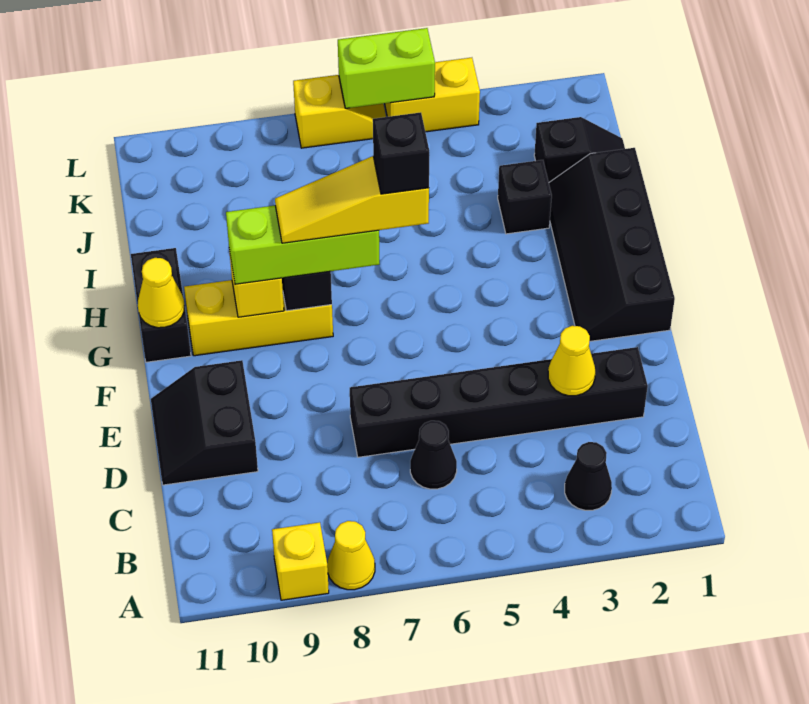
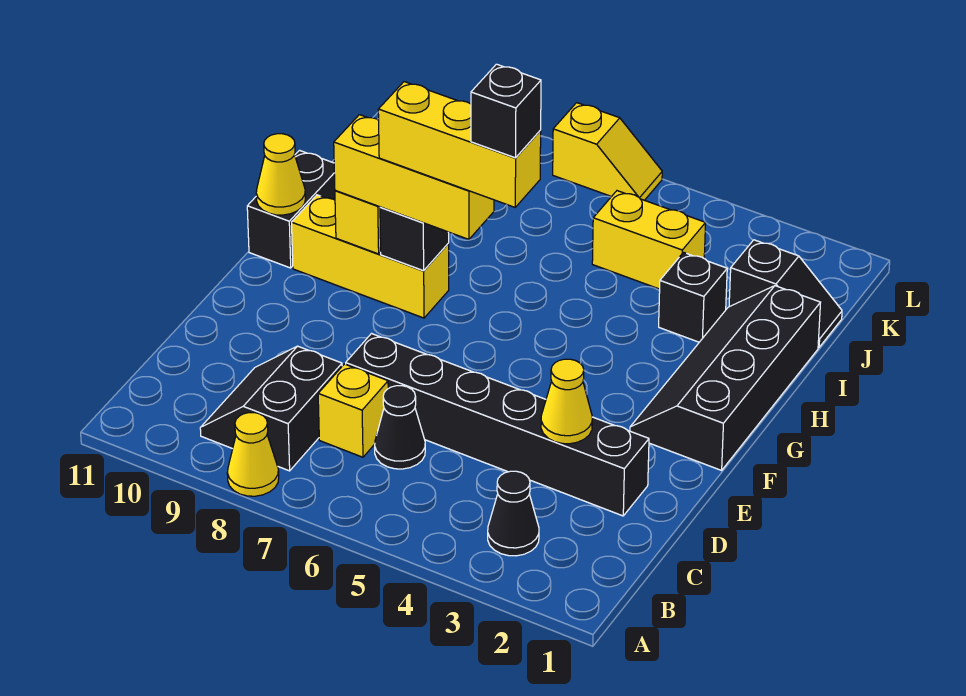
yellow 1x1 brick [272,522,329,600] -> yellow 1x1 brick moved to [318,364,388,457]
black 2x2 slope [151,360,258,485] -> black 2x2 slope moved to [200,346,342,471]
yellow 1x3 slope [275,156,429,243] -> yellow 1x3 brick [378,82,541,207]
lime 1x3 brick [226,205,380,284] -> yellow 1x3 brick [334,115,494,239]
yellow 1x2 brick [385,58,480,132] -> yellow 1x2 brick moved to [592,191,706,289]
lime 1x2 brick [338,28,435,108] -> none

